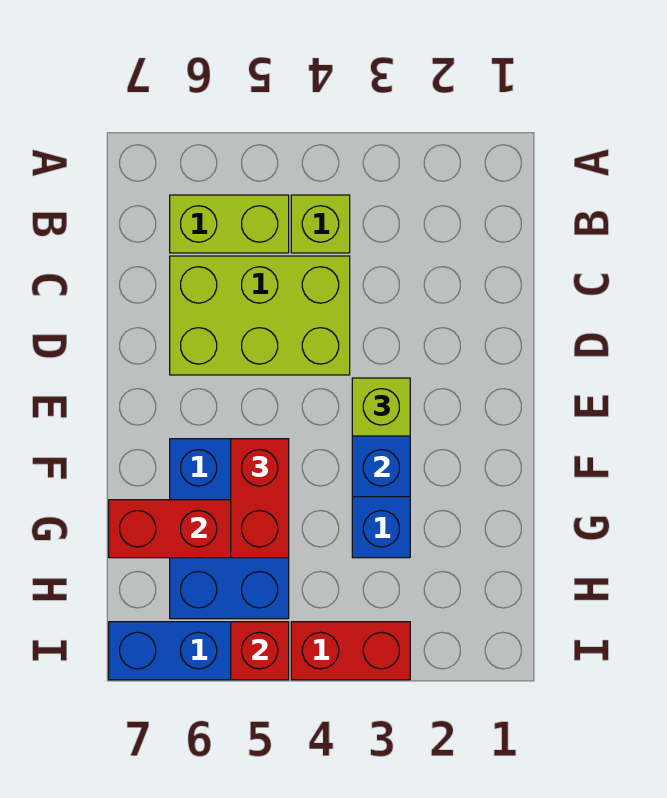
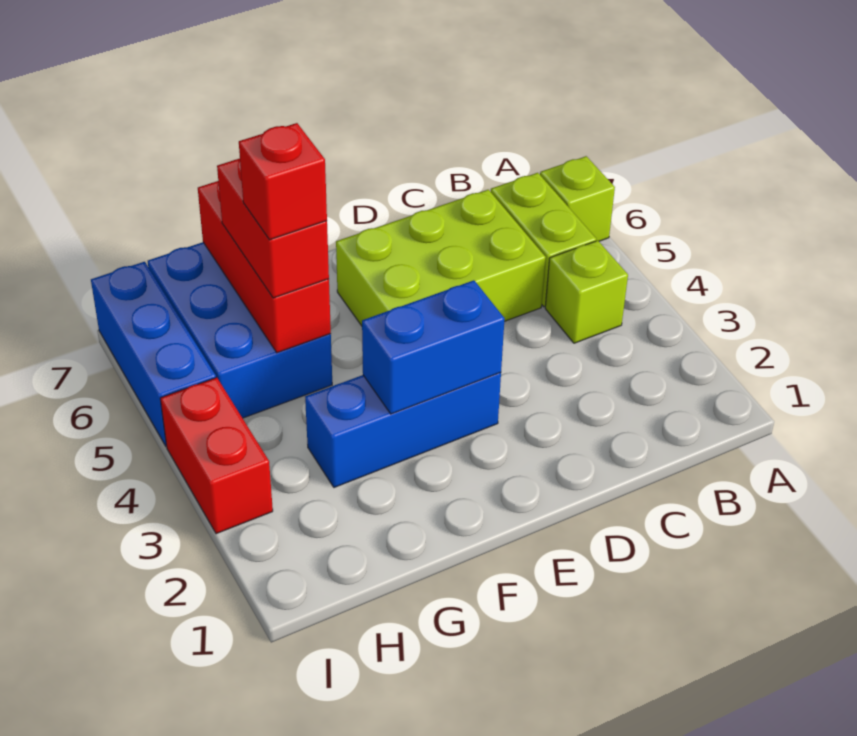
lime 2x3 brick [170,256,350,375] -> lime 2x3 brick turned to [336,190,546,326]
lime 1x1 brick [352,378,410,436] -> lime 1x1 brick moved to [540,156,615,241]
blue 2x3 brick [170,439,289,619] -> blue 2x3 brick turned to [148,242,332,418]
red 1x2 brick [231,439,289,558] -> red 1x2 brick turned to [217,159,329,298]
red 1x1 brick [231,622,289,680] -> red 1x1 brick moved to [239,123,327,240]

